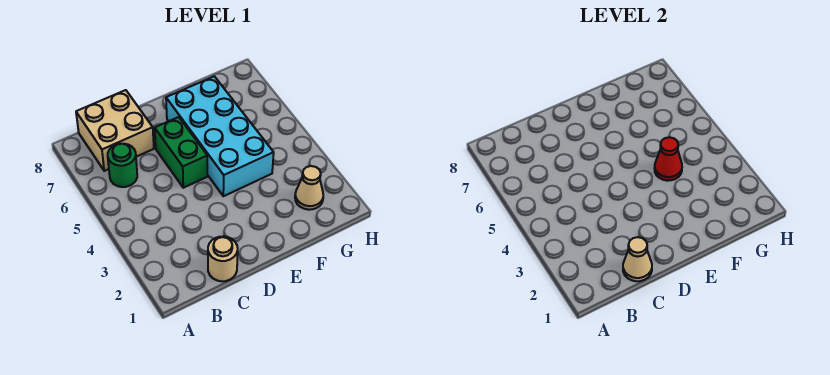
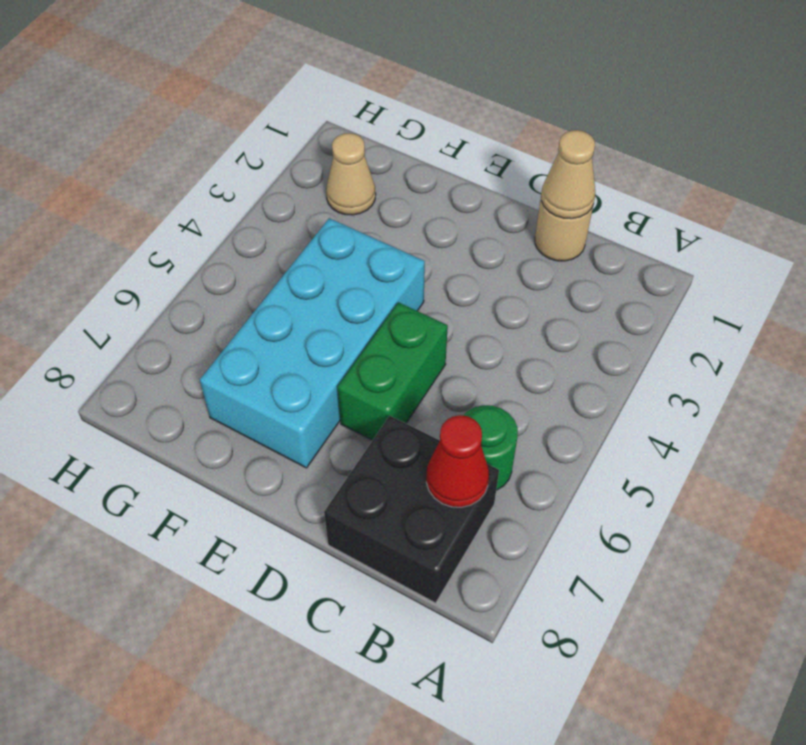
tan 2x2 brick [76,90,154,171] -> black 2x2 brick [324,416,499,603]
red 1x1 cone [654,137,682,181] -> red 1x1 cone moved to [426,415,489,507]

